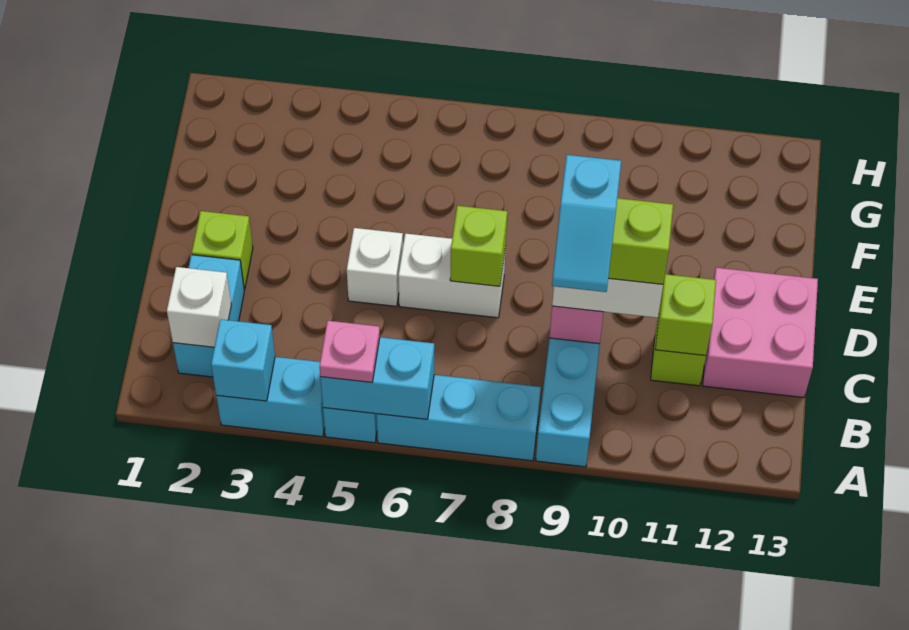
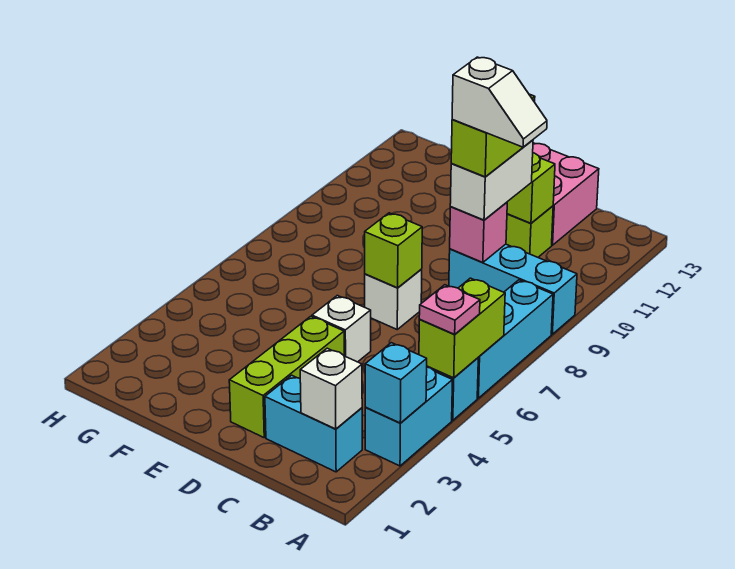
cyan 1x2 brick [320,337,434,419] -> lime 1x2 brick [419,278,505,378]
cyan 1x2 slope [552,155,621,292] -> white 1x2 slope [452,57,547,147]
lime 1x1 brick [192,211,253,289] -> lime 1x3 brick [229,316,344,437]
white 1x2 brick [398,233,506,318] -> white 1x1 brick [365,269,422,329]

